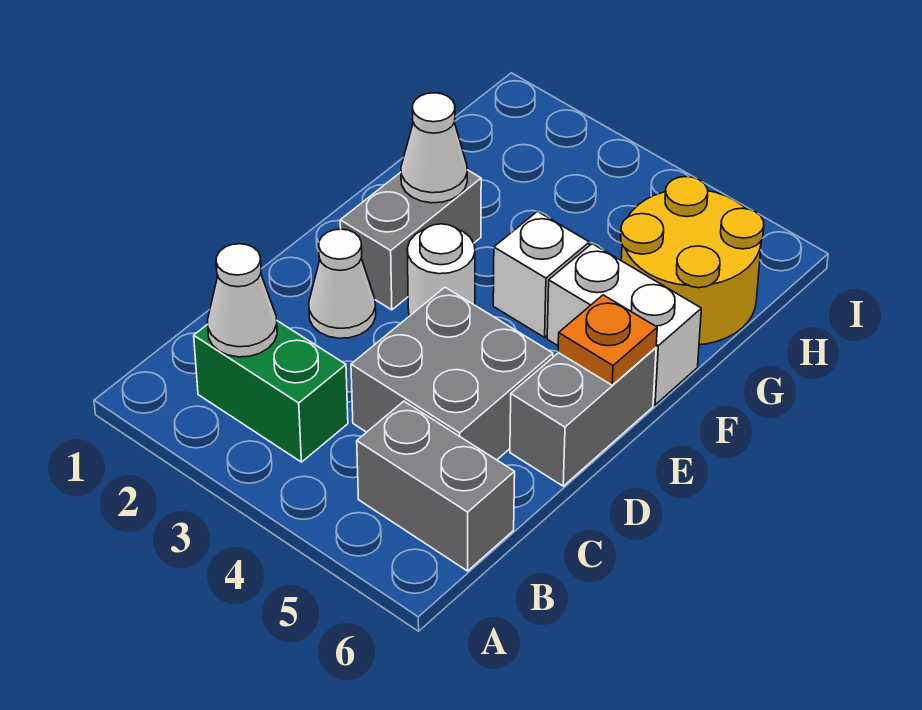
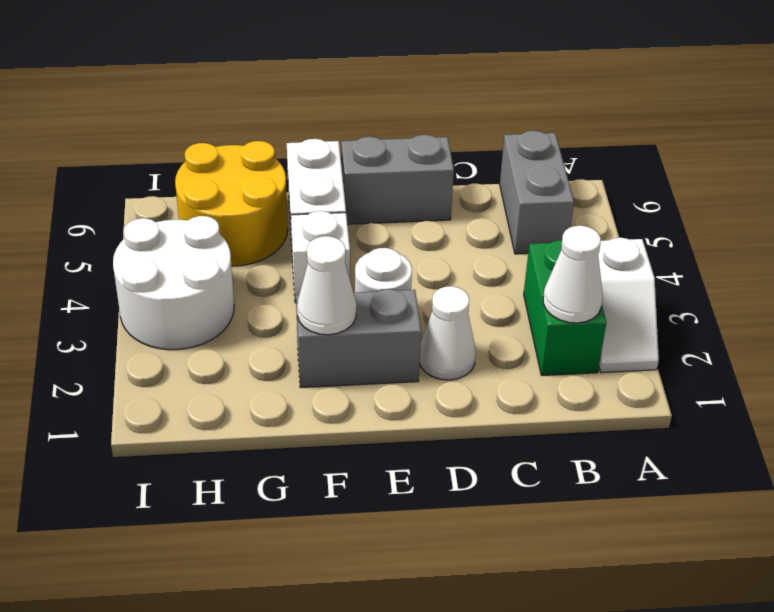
none -> white 1x2 slope [598,238,659,373]
grey 2x2 brick [351,287,553,460] -> none
orange 1x1 plate [558,295,657,385] -> none
none -> white 2x2 round brick [113,216,234,350]

